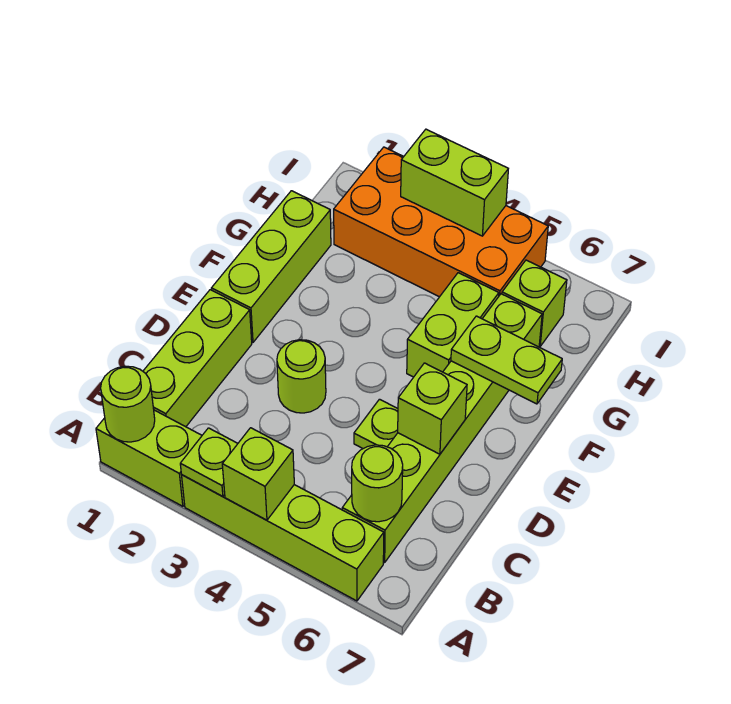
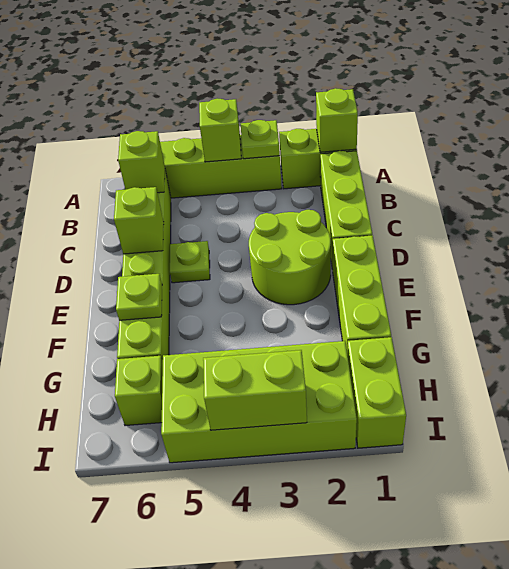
lime 1x1 round brick [101,366,155,442] -> lime 1x1 brick [316,88,358,152]
lime 1x1 round brick [352,445,403,522] -> lime 1x1 brick [118,131,165,193]
lime 1x1 round brick [277,340,326,413] -> lime 2x2 round brick [249,210,331,305]
lime 1x2 brick [407,273,499,377] -> lime 1x2 brick moved to [347,337,406,448]
lime 1x2 plate [451,316,562,404] -> lime 1x1 plate [116,274,162,320]
orange 2x4 brick [334,147,548,297] -> lime 2x4 brick [161,341,357,463]

